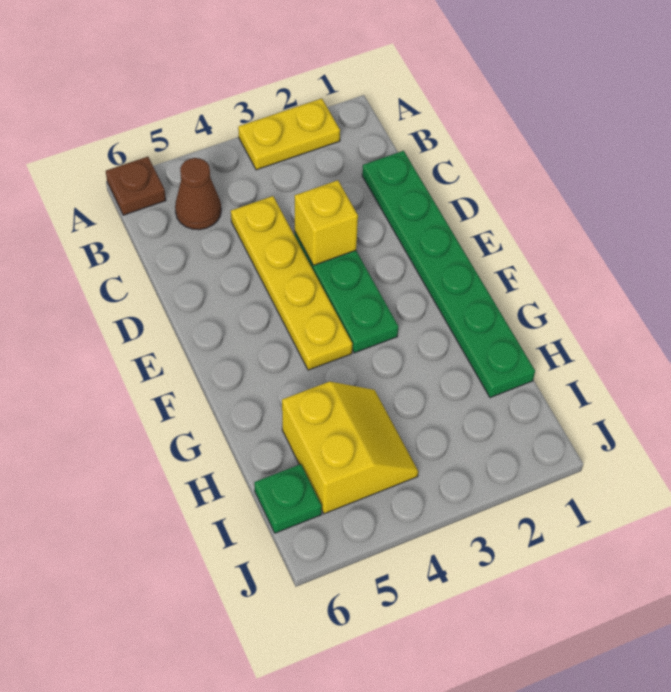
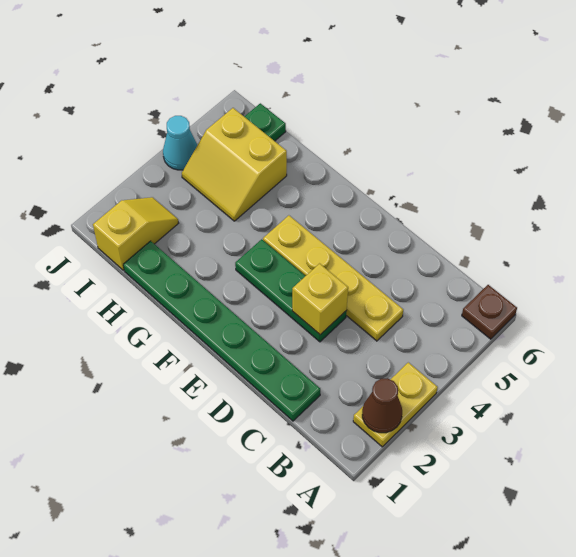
brown 1x1 cone [175,158,221,230] -> brown 1x1 cone moved to [362,378,402,433]
none -> yellow 1x2 slope [93,197,178,270]
none -> cyan 1x1 cone [163,116,197,170]

